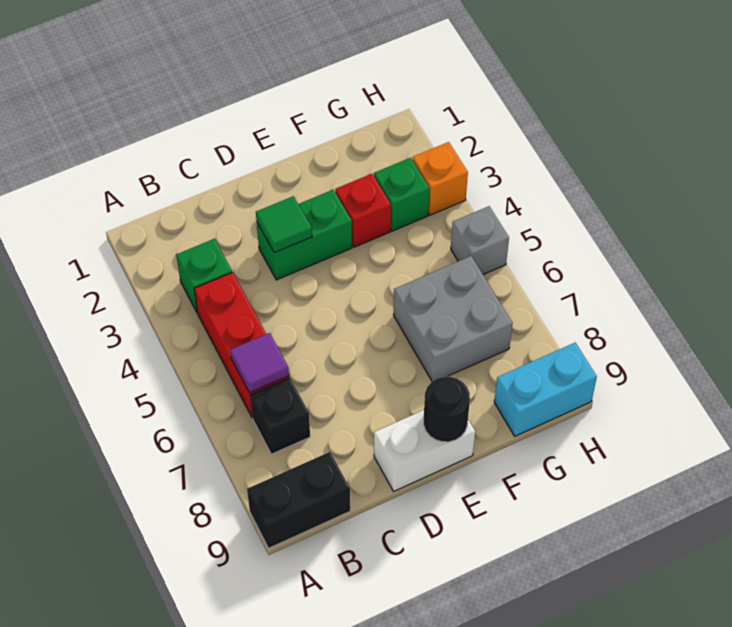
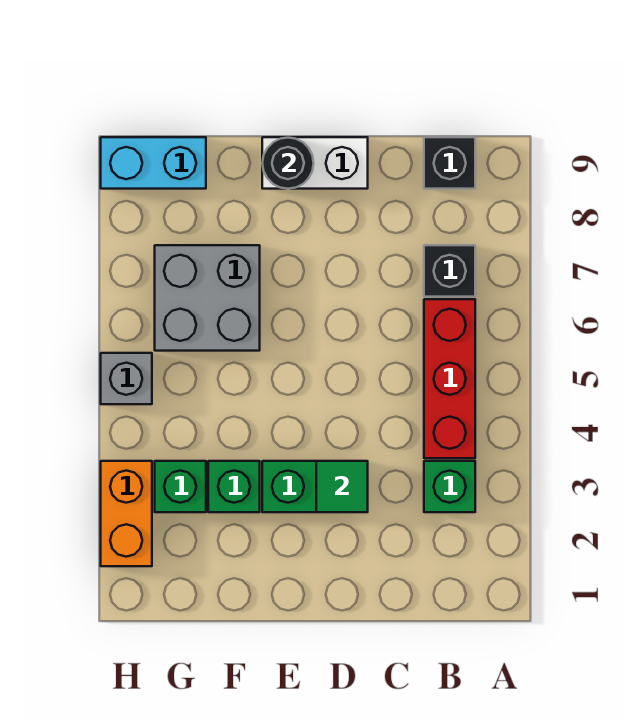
black 1x2 brick [247,452,350,548] -> black 1x1 brick [424,137,475,189]
purple 1x1 tile [230,333,289,393] -> none
red 1x1 brick [335,174,391,247] -> green 1x1 brick [208,461,260,512]
orange 1x1 brick [412,142,468,215] -> orange 1x2 brick [101,461,152,566]

